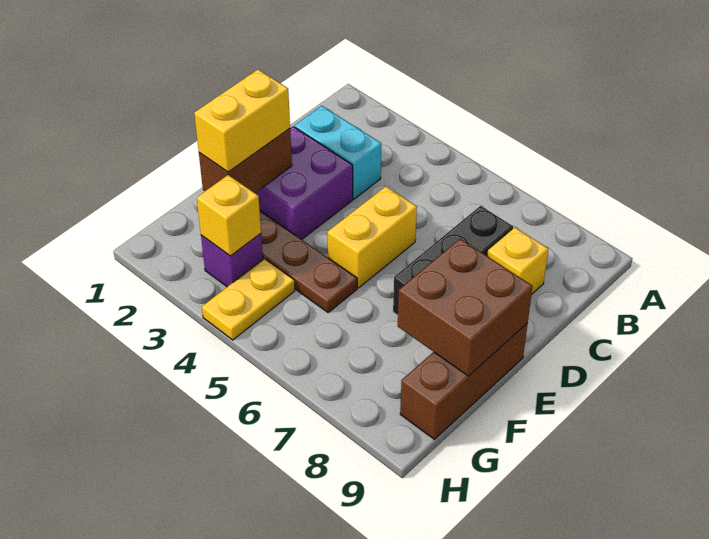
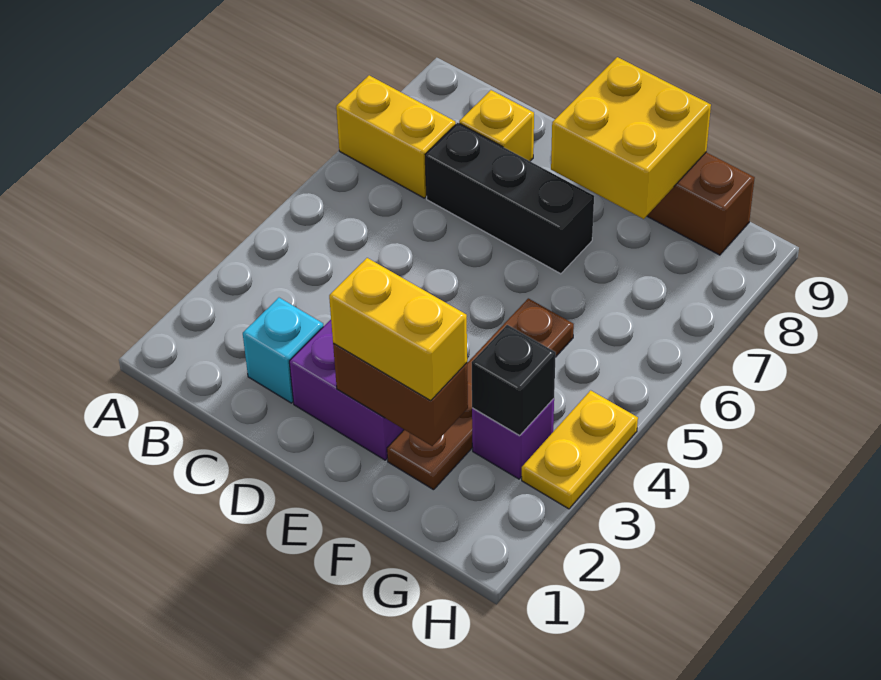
cyan 1x2 brick [294,106,381,199] -> cyan 1x1 brick [243,298,323,403]
yellow 1x2 brick [327,187,417,288] -> yellow 1x2 brick moved to [336,75,456,198]
brown 2x2 brick [398,239,533,376] -> yellow 2x2 brick [551,57,711,219]
yellow 1x1 brick [197,175,261,256] -> black 1x1 brick [472,325,556,435]
yellow 1x2 plate [202,259,295,340] -> yellow 1x2 plate turned to [522,390,638,509]

